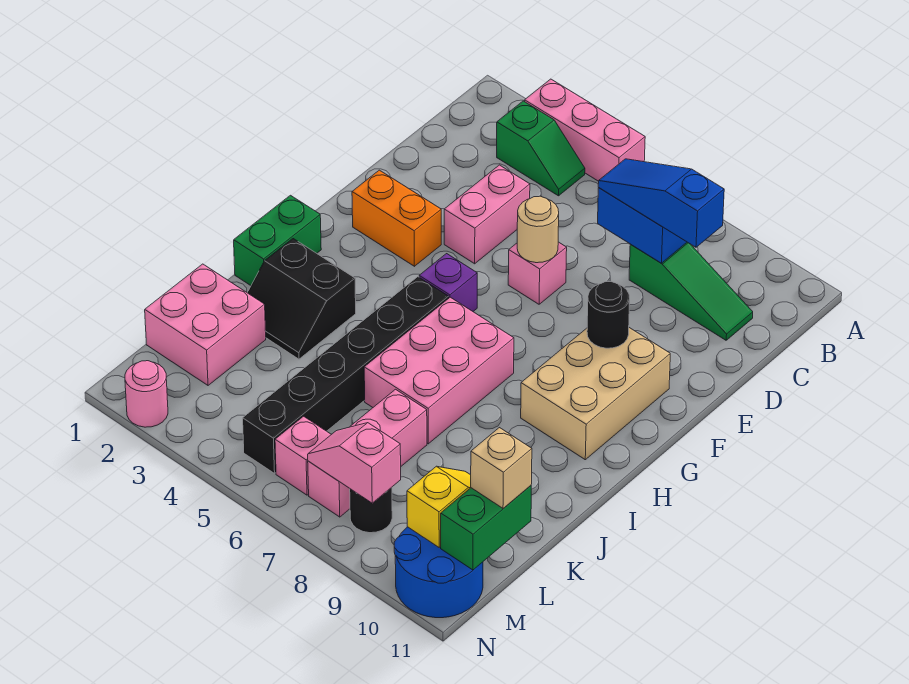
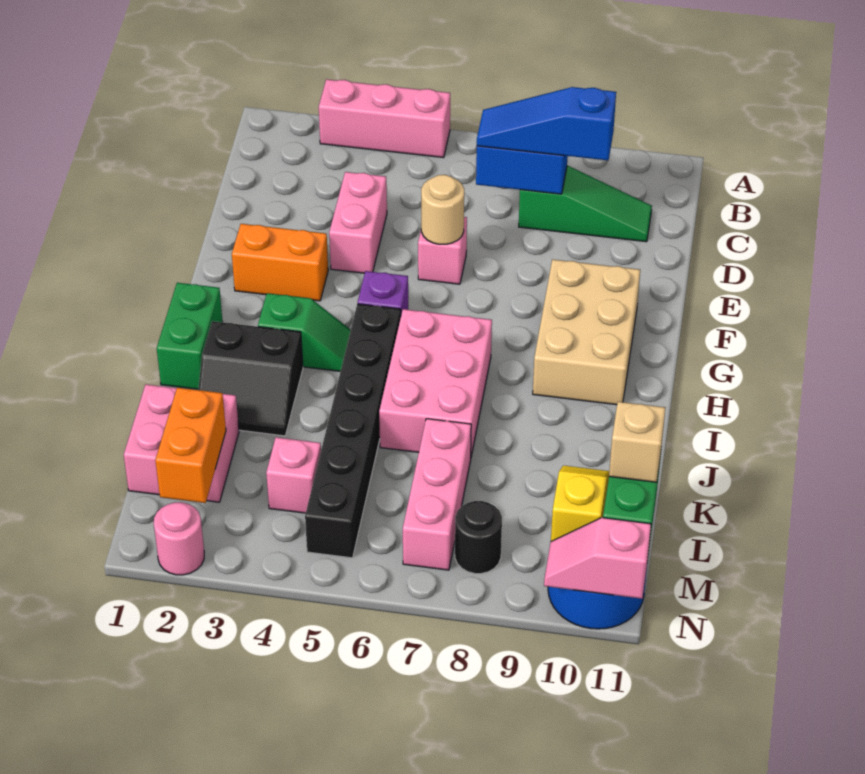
green 1x2 slope [497,101,585,196] -> green 1x2 slope moved to [258,293,351,371]
black 1x1 round brick [587,282,630,348] -> none
none -> orange 1x2 brick [155,388,226,503]
pink 1x1 brick [275,416,331,495] -> pink 1x1 brick moved to [266,437,321,513]
pink 1x2 slope [308,423,401,503] -> pink 1x2 slope moved to [544,518,651,599]

